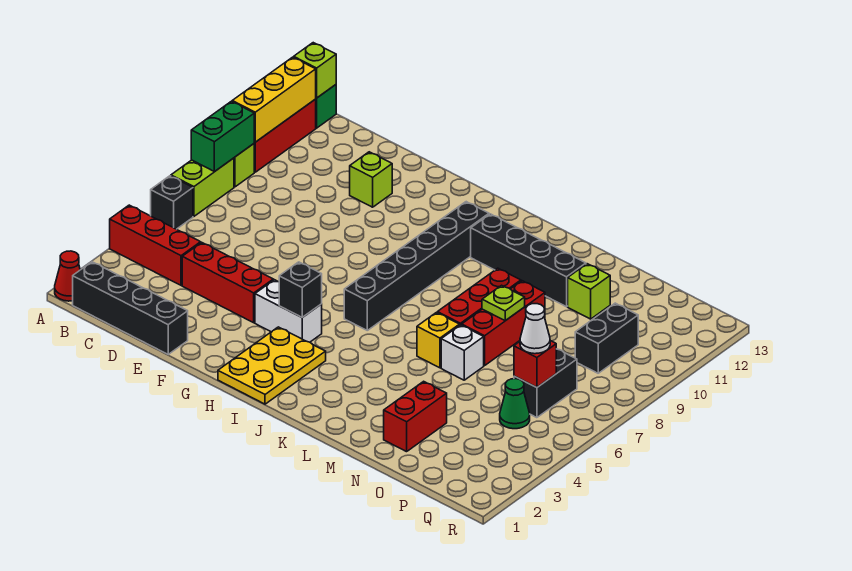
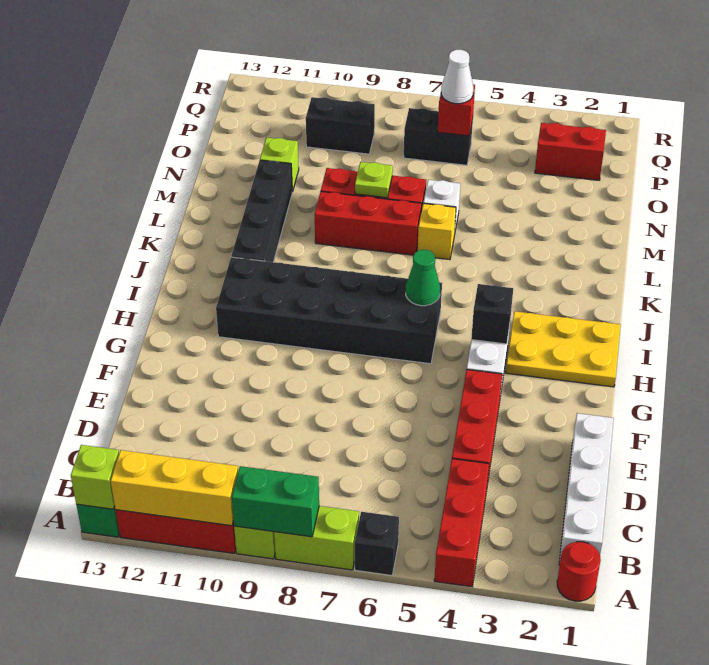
red 1x1 cone [55,251,80,301] -> red 1x1 round brick [557,542,601,601]
black 1x4 brick [73,262,188,354] -> white 1x4 brick [559,413,614,565]
lime 1x1 brick [350,152,392,207] -> none
black 1x6 brick [344,202,489,330] -> black 2x6 brick [216,257,442,364]
red 1x2 brick [384,381,447,452] -> red 1x2 brick moved to [535,123,606,180]
green 1x1 cone [500,379,530,429] -> green 1x1 cone moved to [406,250,440,306]

